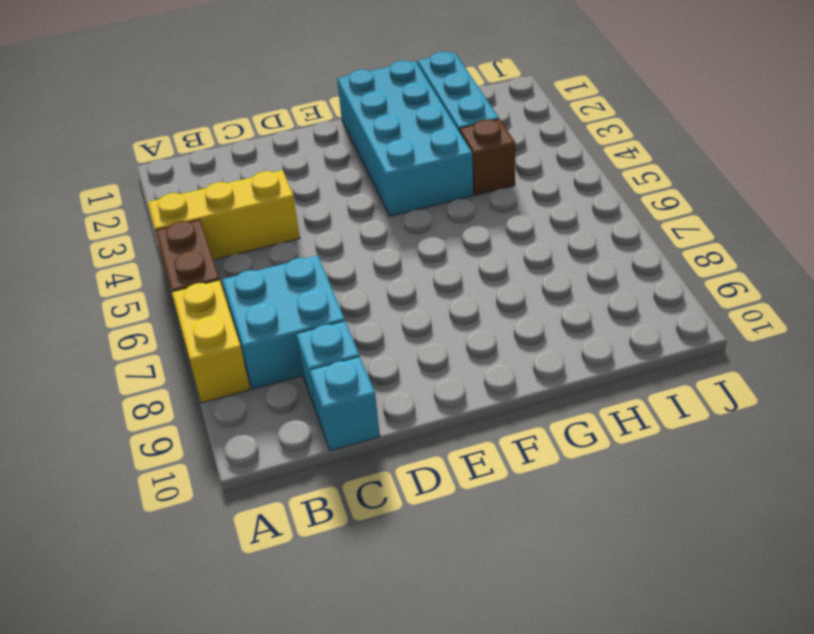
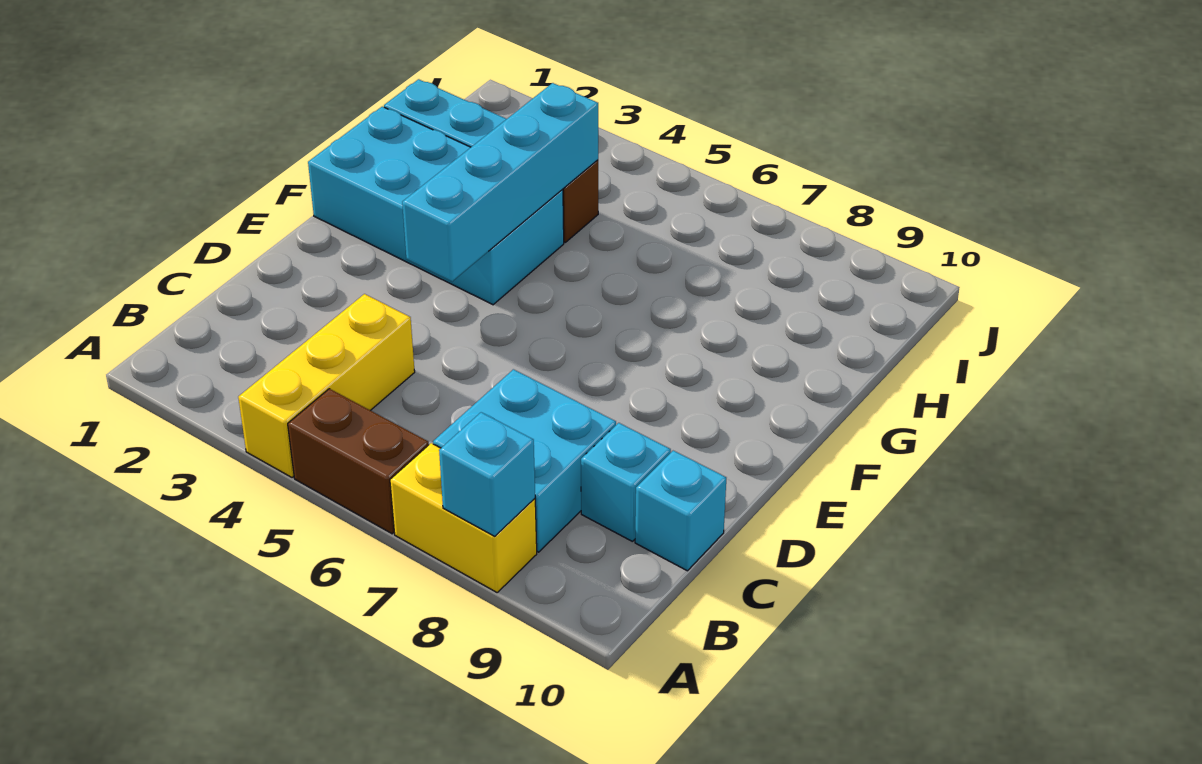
none -> cyan 1x1 brick [439,412,535,536]
none -> cyan 1x4 brick [402,83,598,281]

